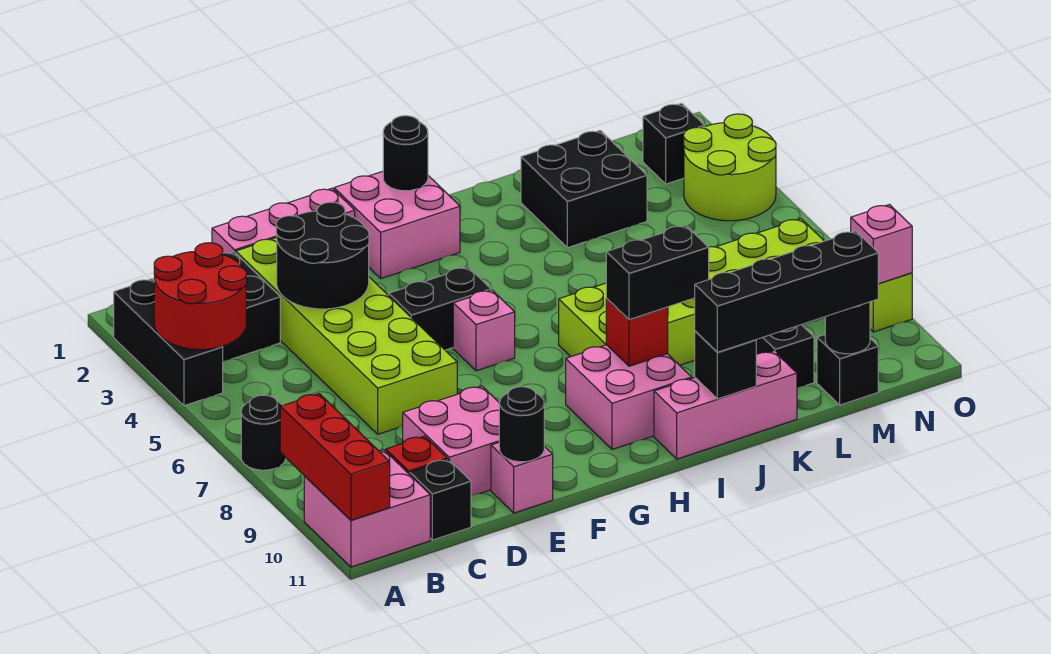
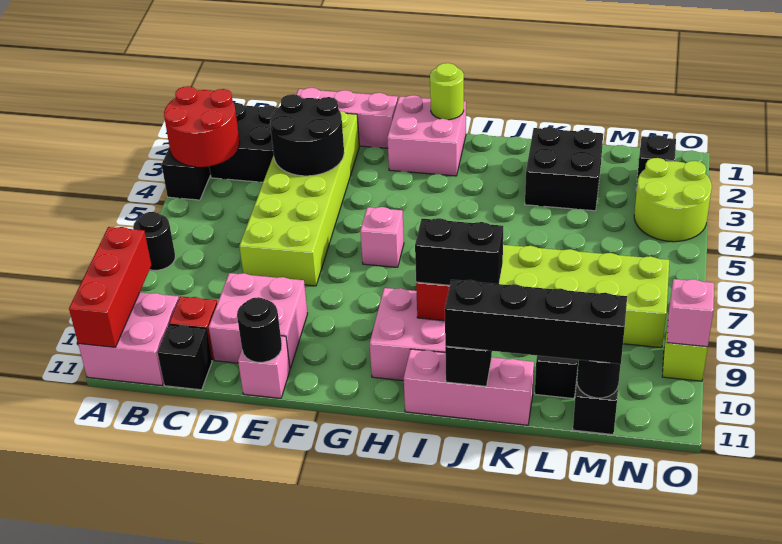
black 1x2 brick [389,267,491,350] -> none
black 1x1 round brick [383,116,428,191] -> lime 1x1 round brick [430,63,464,120]

